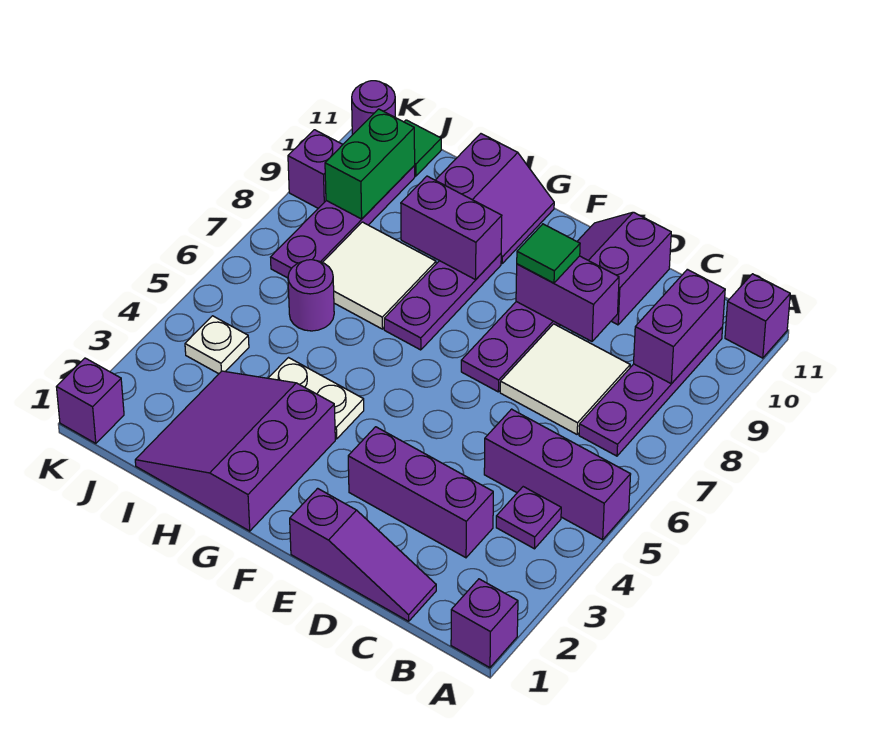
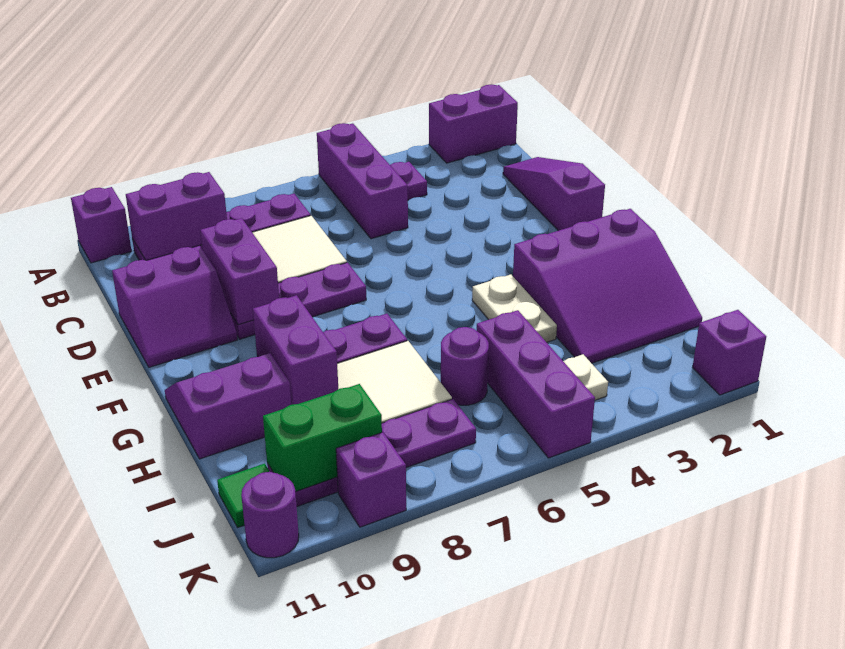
purple 1x1 brick [451,579,518,668] -> purple 1x2 brick [429,84,518,163]
purple 1x3 brick [348,427,493,558] -> purple 1x3 brick moved to [477,310,595,458]
green 1x1 tile [517,224,580,283] -> none

